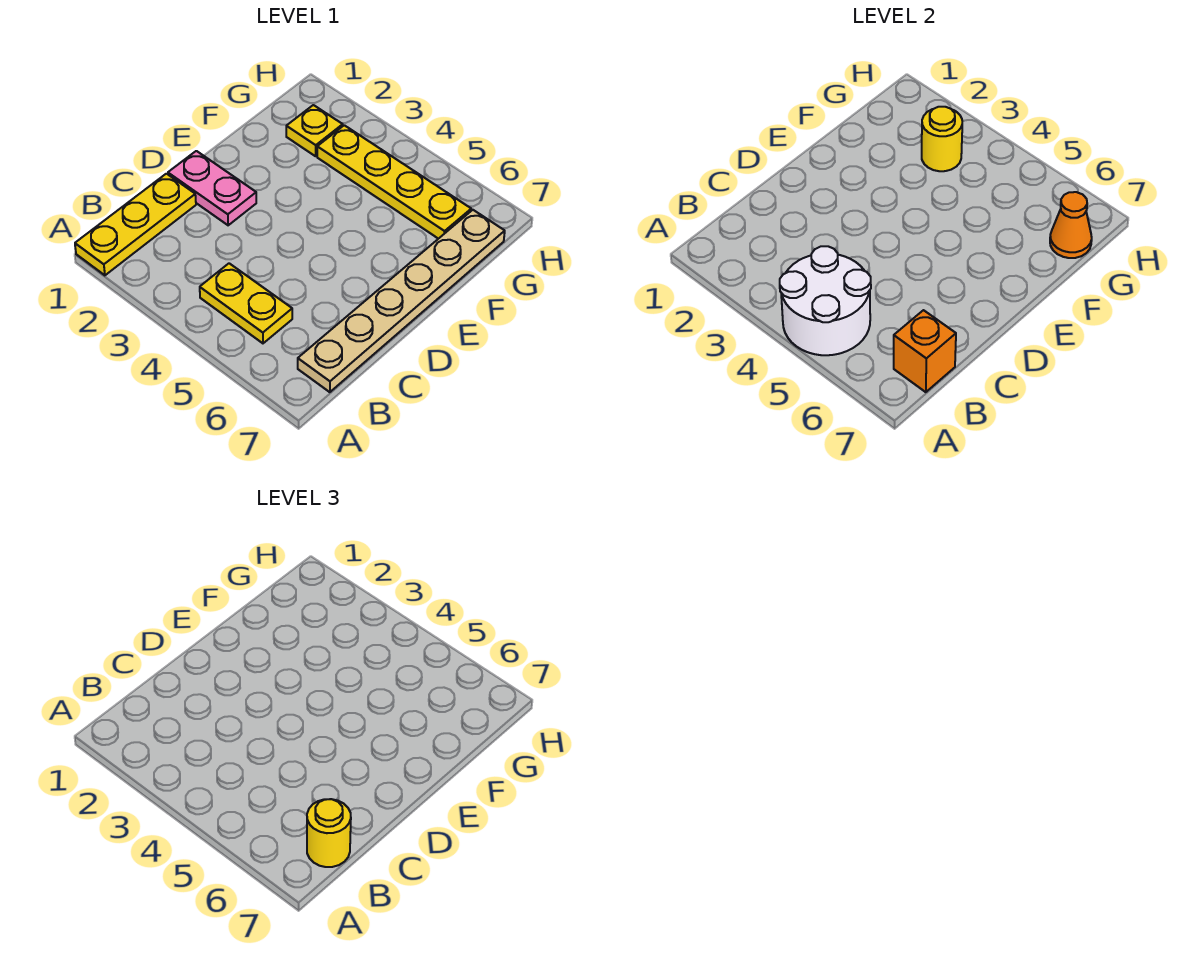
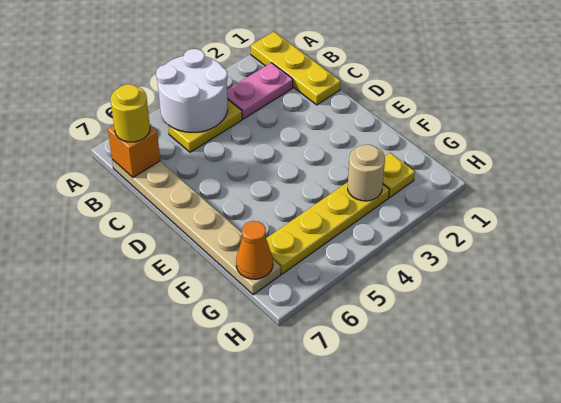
pink 1x2 plate [168,151,256,225] -> pink 1x2 plate moved to [227,63,293,119]
yellow 1x1 round brick [922,107,962,171] -> tan 1x1 round brick [348,145,385,201]

